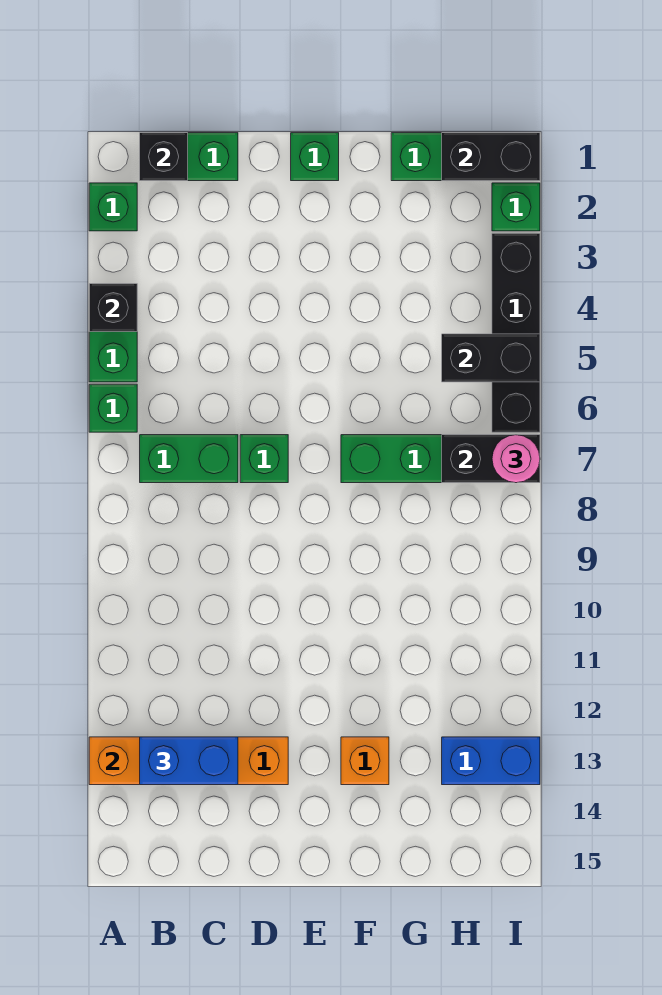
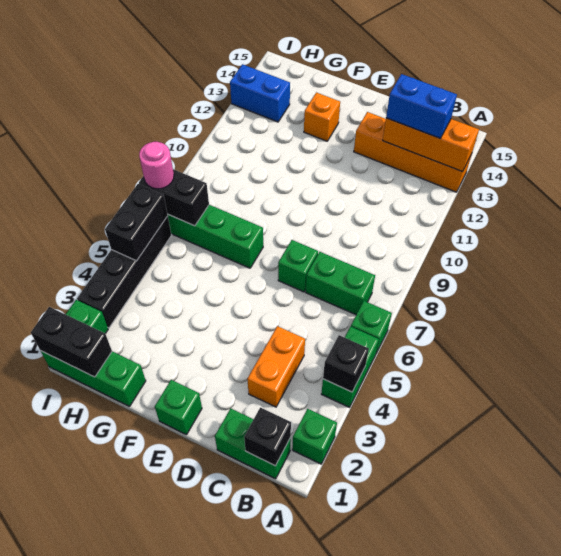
none -> orange 1x2 brick [247,326,305,407]
black 1x2 brick [442,334,540,382] -> black 1x2 brick turned to [105,184,168,261]

